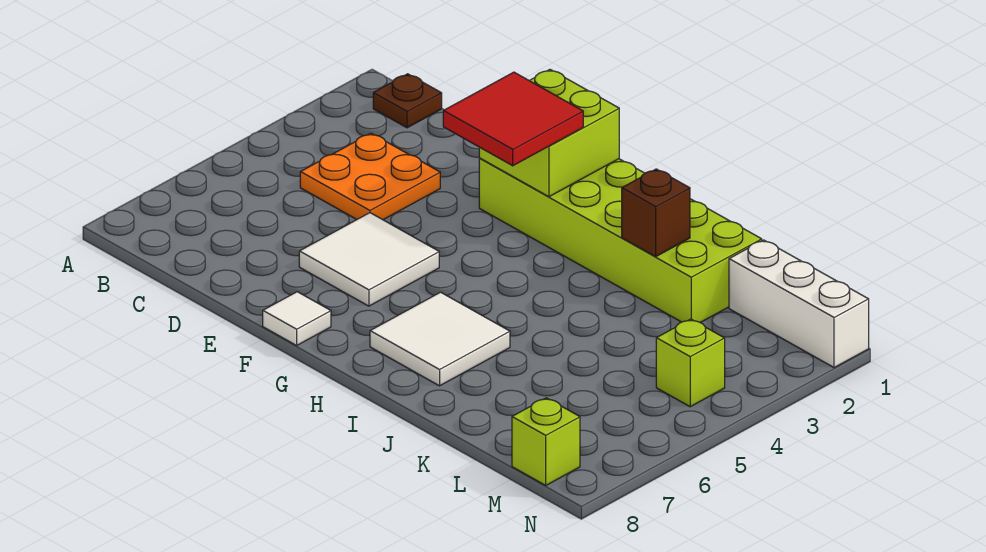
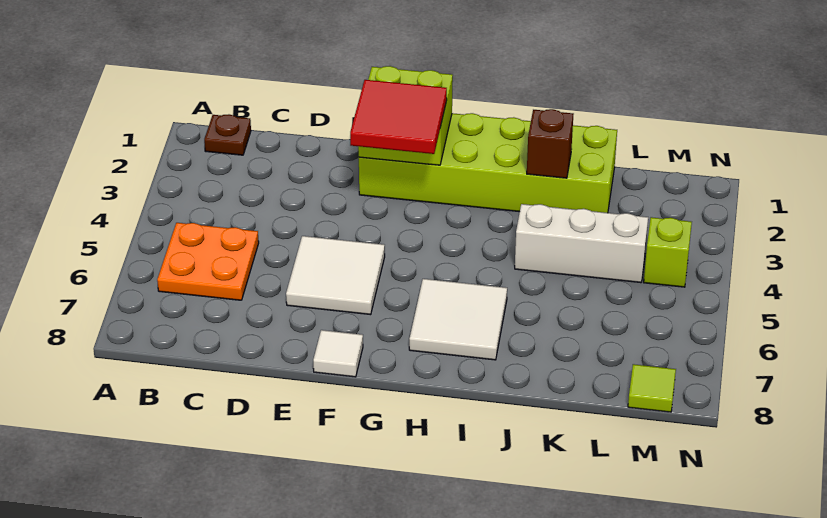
orange 2x2 plate [300,133,440,220] -> orange 2x2 plate moved to [157,223,259,300]
white 1x3 brick [729,240,869,368] -> white 1x3 brick moved to [515,204,648,283]
lime 1x1 brick [512,398,580,485] -> lime 1x1 tile [628,364,676,412]

